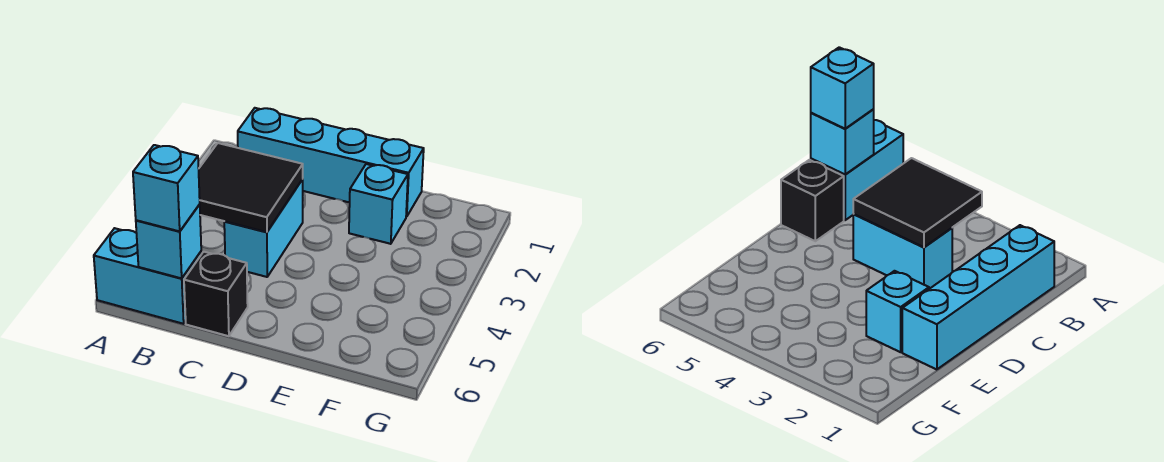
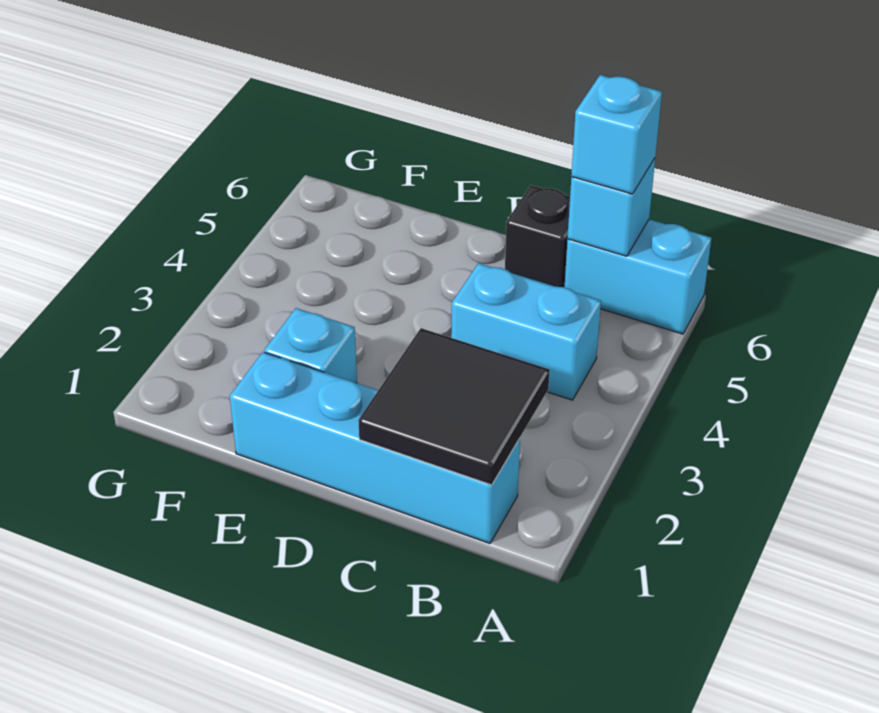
black 2x2 tile [199,143,303,232] -> black 2x2 tile moved to [358,328,550,485]
cyan 1x2 brick [224,179,303,277] -> cyan 1x2 brick turned to [451,263,601,400]

